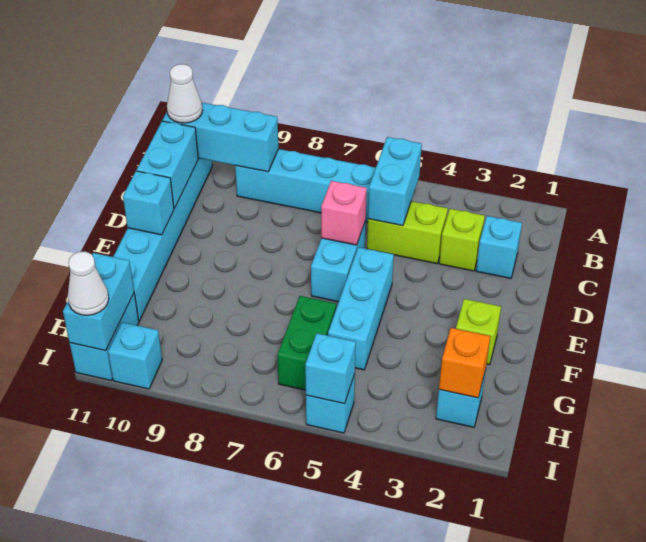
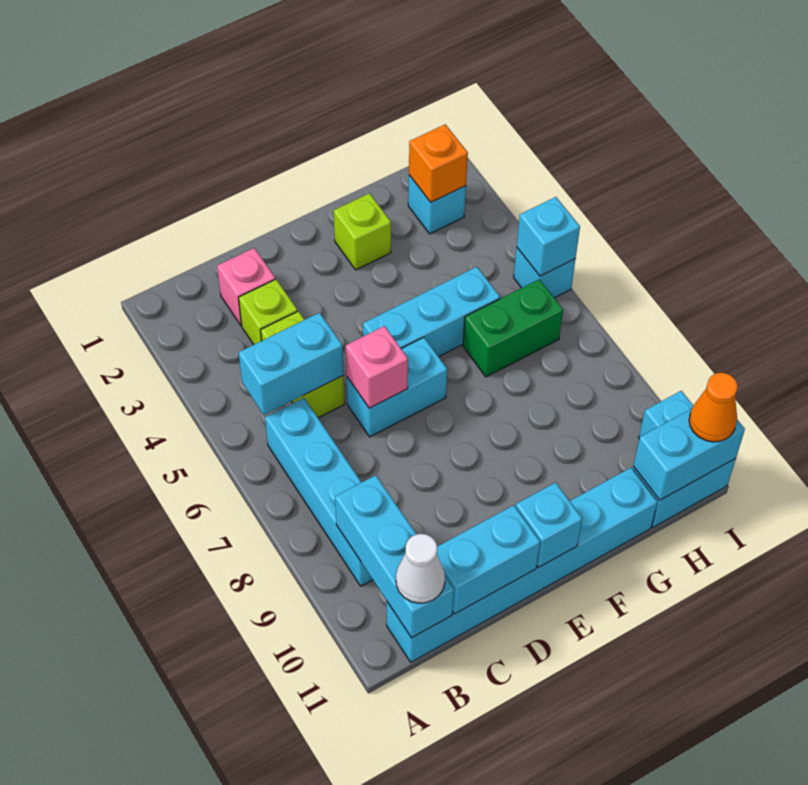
cyan 1x1 brick [476,216,522,278] -> pink 1x1 brick [217,248,275,326]
white 1x1 cone [68,252,109,315] -> orange 1x1 cone [689,373,738,442]

